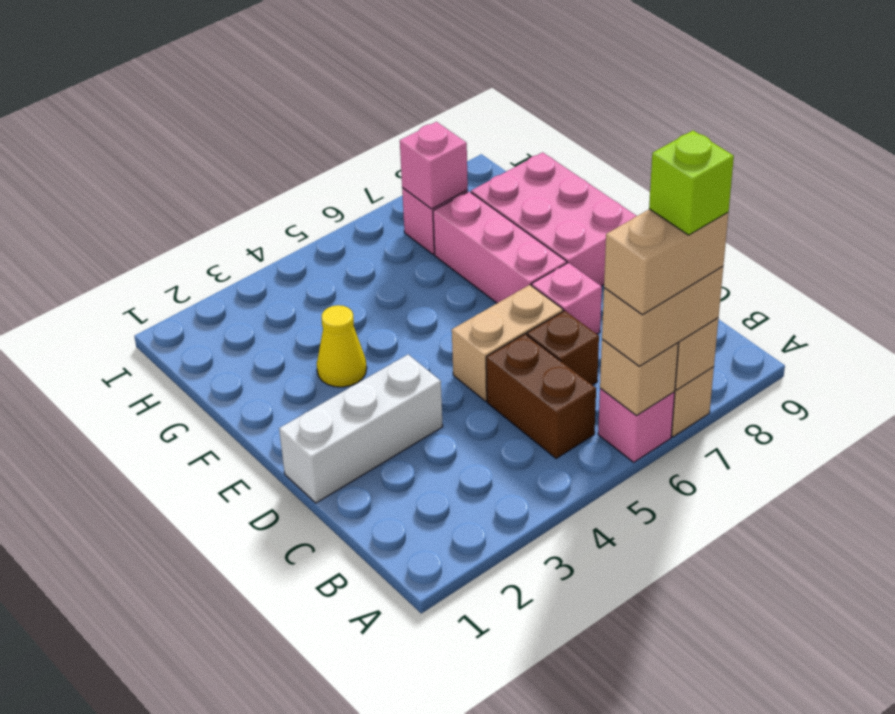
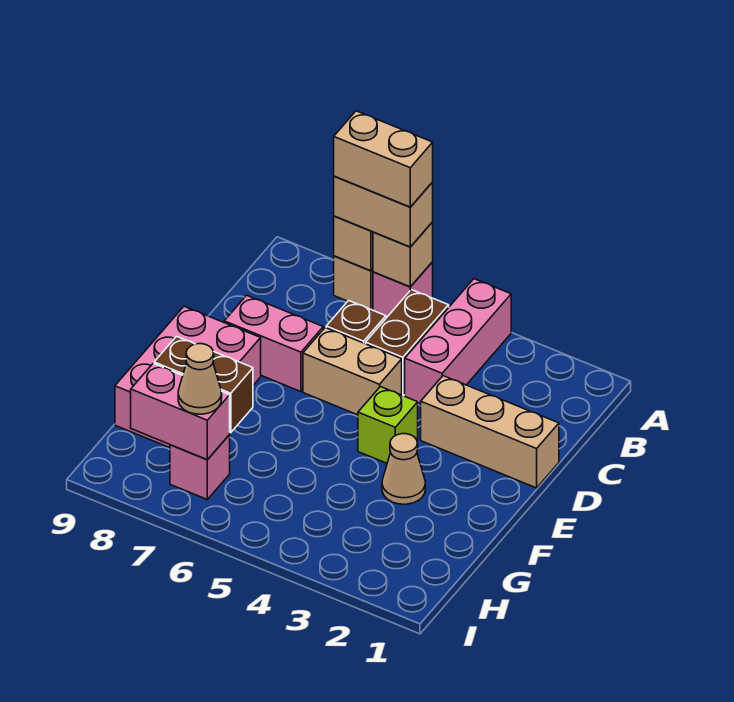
lime 1x1 brick [649,130,734,235] -> lime 1x1 brick moved to [358,387,418,463]
white 1x3 brick [279,354,443,503] -> tan 1x3 brick [421,376,559,488]
pink 1x1 brick [532,263,602,334] -> pink 1x2 brick [224,295,323,392]
pink 1x3 brick [433,192,567,303] -> pink 1x3 brick moved to [405,279,511,404]
yellow 1x1 cone [317,305,367,387] -> tan 1x1 cone [382,434,425,504]
none -> brown 1x2 brick [154,337,253,433]
pink 1x1 brick [400,122,468,209] -> pink 1x2 brick [131,364,230,460]
none -> tan 1x1 cone [178,344,222,414]

